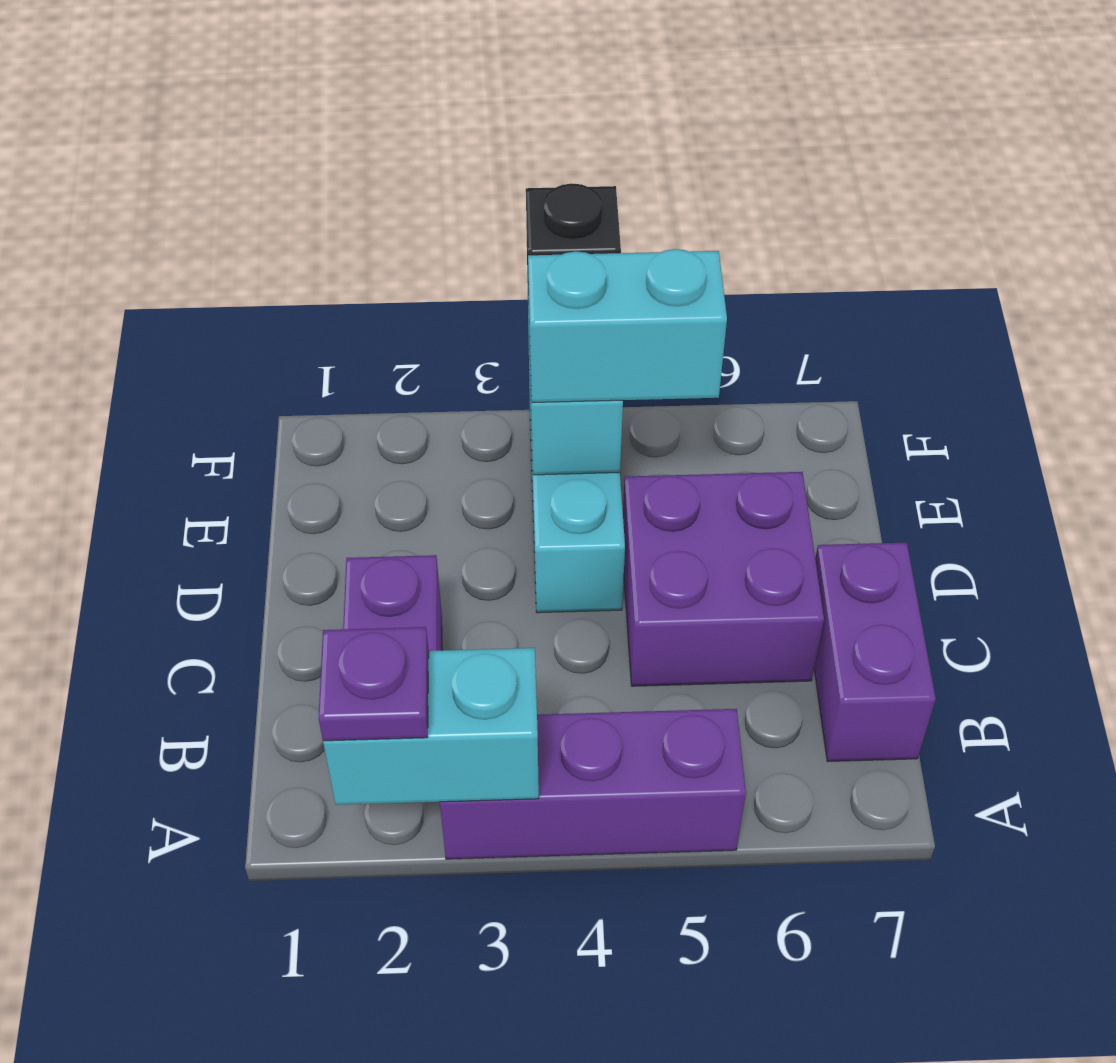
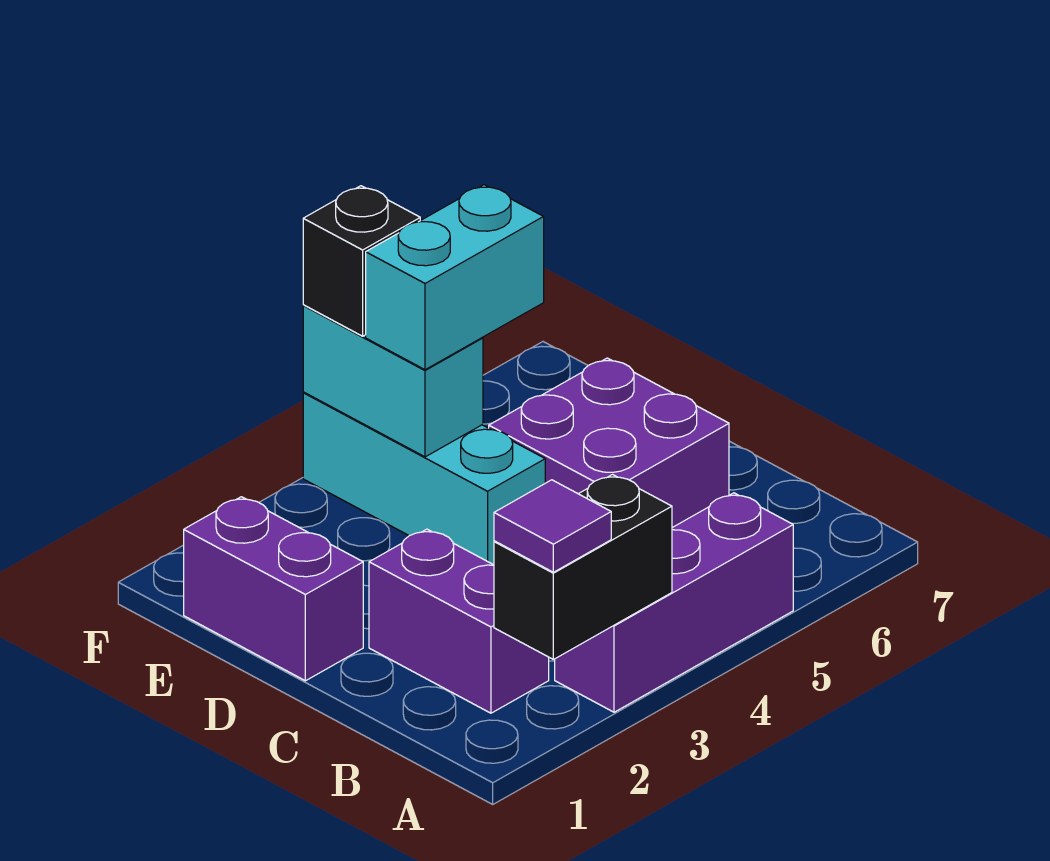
cyan 1x2 brick [323,648,539,805] -> black 1x2 brick [494,475,672,659]
purple 1x1 plate [318,627,429,741] -> purple 1x1 tile [494,480,611,572]
purple 1x2 brick [814,542,936,761] -> purple 1x2 brick moved to [184,497,363,681]

